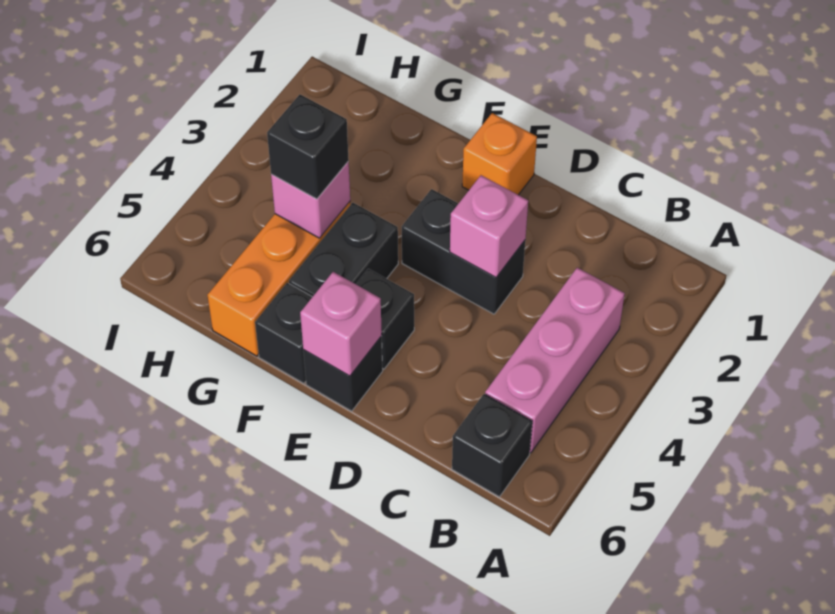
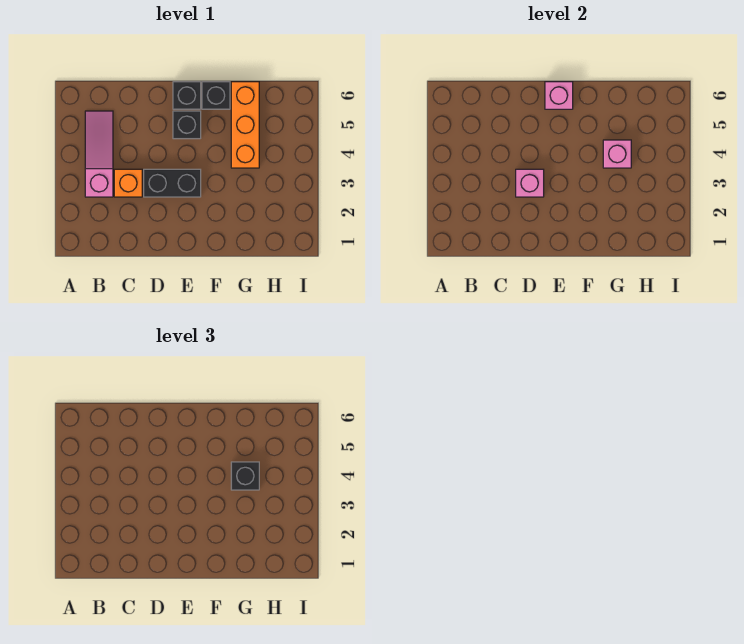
pink 1x3 brick [485,268,625,453] -> pink 1x3 slope [85,111,113,197]
black 1x1 brick [452,394,532,497] -> none
orange 1x1 brick [462,113,537,195] -> orange 1x1 brick moved to [114,169,142,197]
black 1x2 brick [289,203,398,297] -> none

